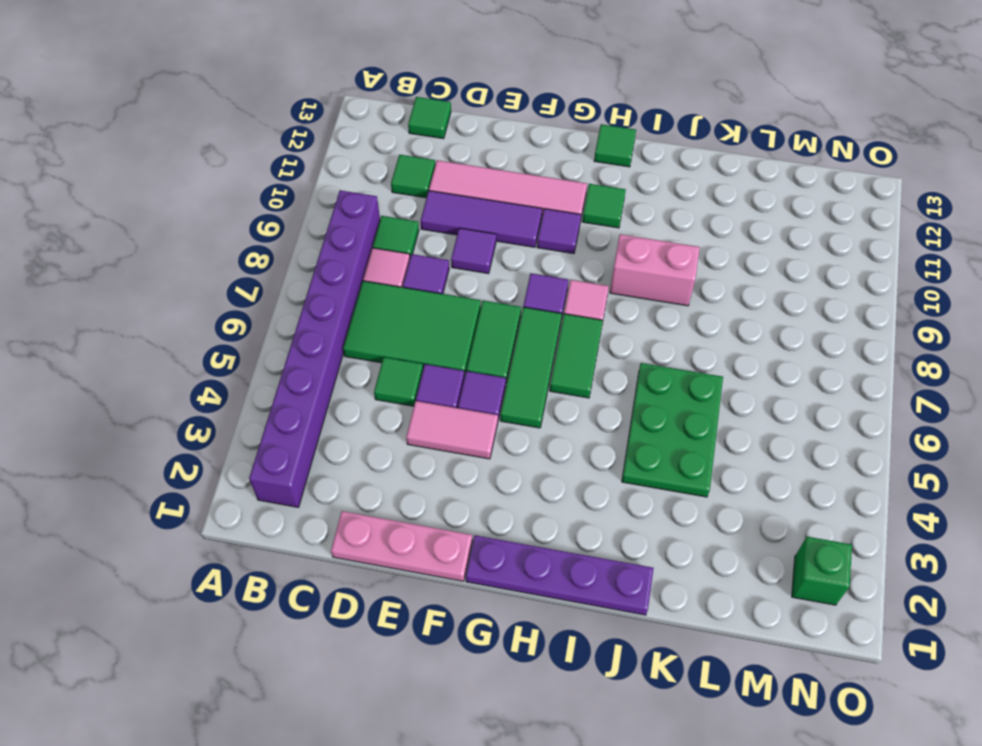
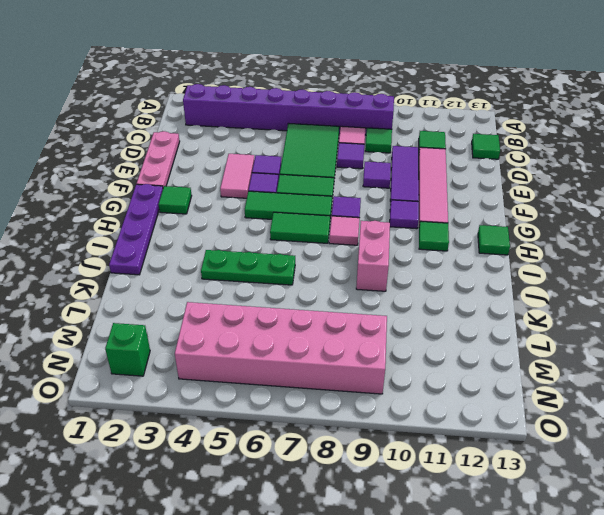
green 1x1 tile [374,357,423,406] -> green 1x1 tile moved to [159,186,192,214]
green 2x3 plate [622,363,723,497] -> green 1x3 plate [201,250,295,285]
none -> pink 2x6 brick [175,302,387,394]

